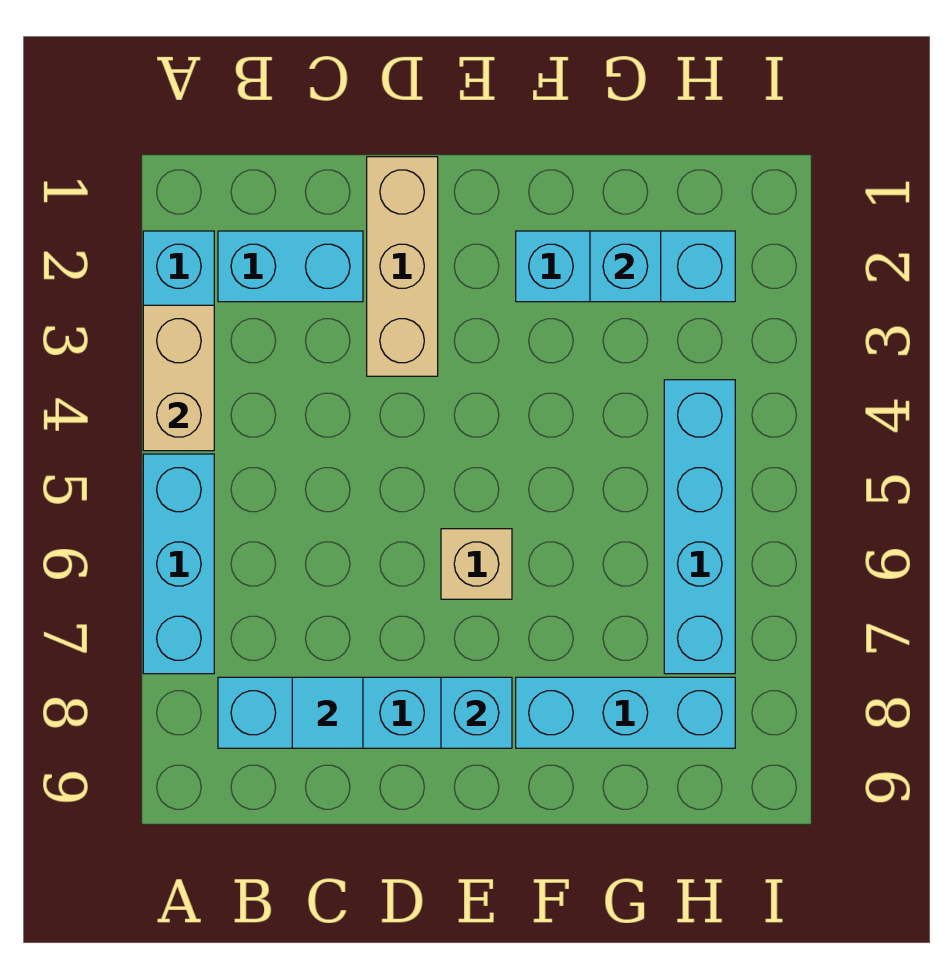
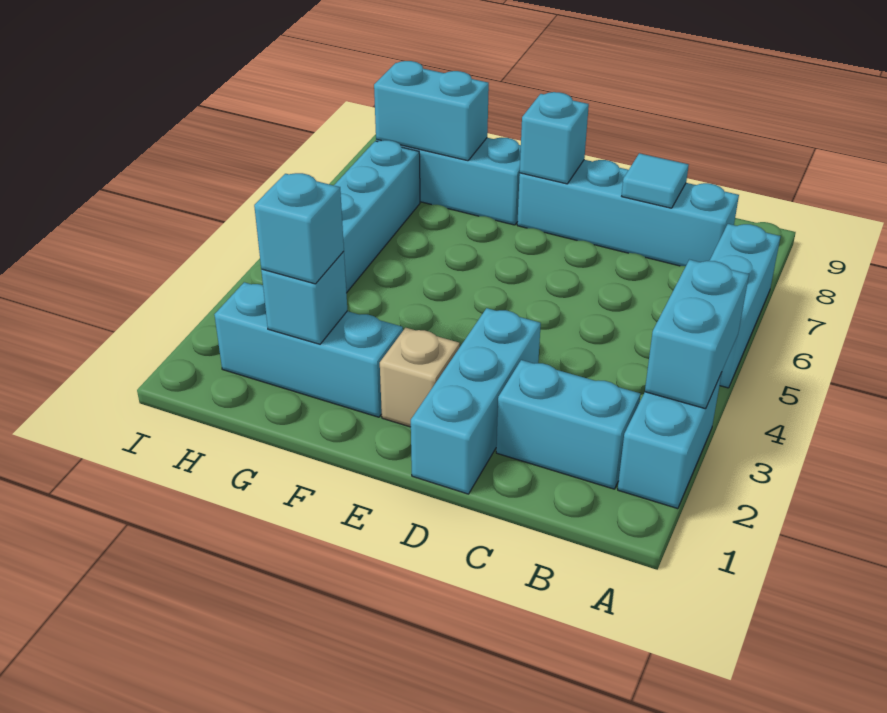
tan 1x2 brick [143,305,214,451] -> cyan 1x2 brick [645,260,749,409]
tan 1x3 brick [367,157,438,376] -> cyan 1x3 brick [411,308,541,494]
tan 1x1 brick [441,529,512,599] -> tan 1x1 brick moved to [380,328,460,427]
none -> cyan 1x1 brick [254,173,344,284]
none -> cyan 1x2 brick [374,61,489,161]

